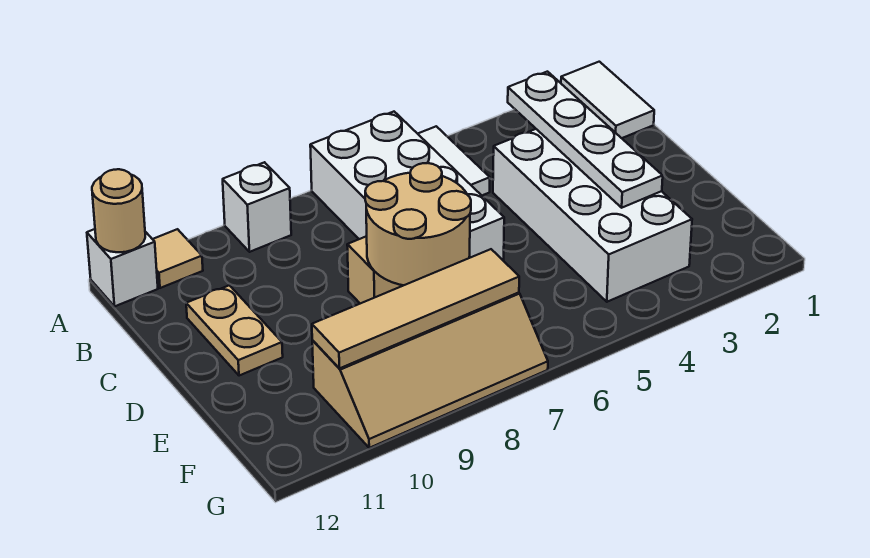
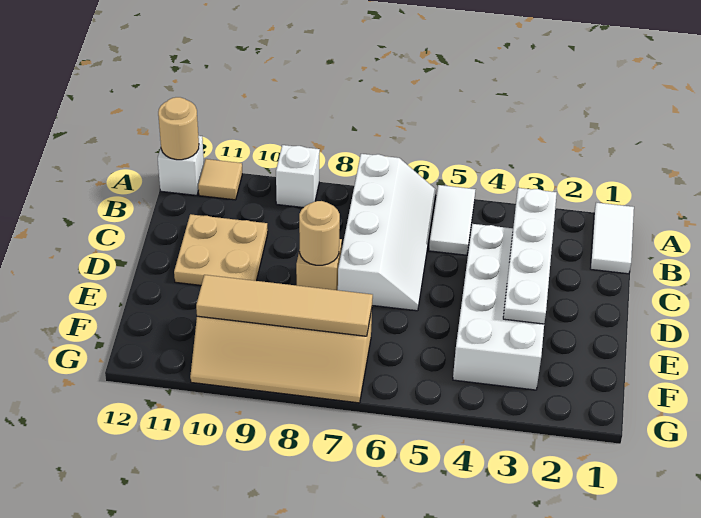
white 2x4 brick [310,112,504,261] -> white 2x4 slope [338,154,436,311]
tan 1x2 plate [186,285,283,376] -> tan 2x2 plate [174,214,268,285]
tan 2x2 round brick [365,163,471,285] -> tan 1x1 round brick [299,201,340,265]

